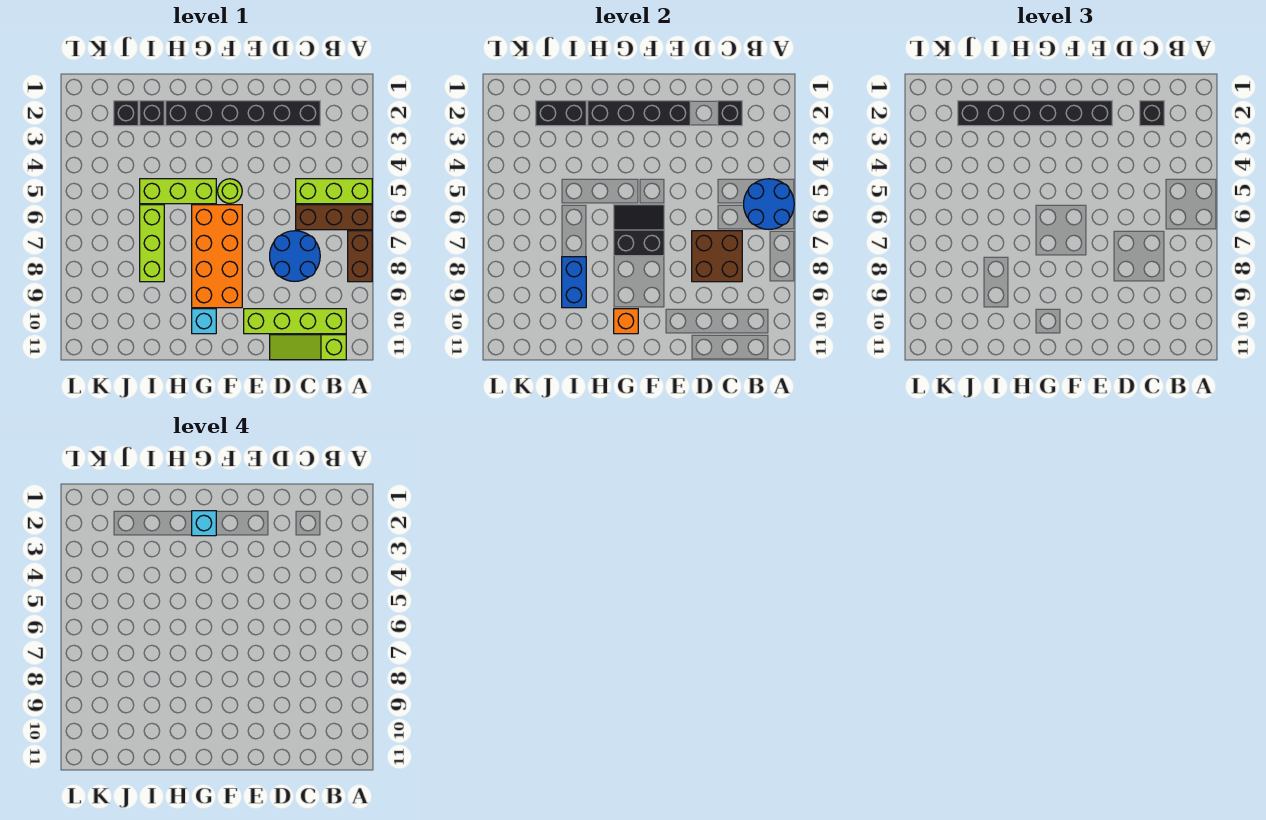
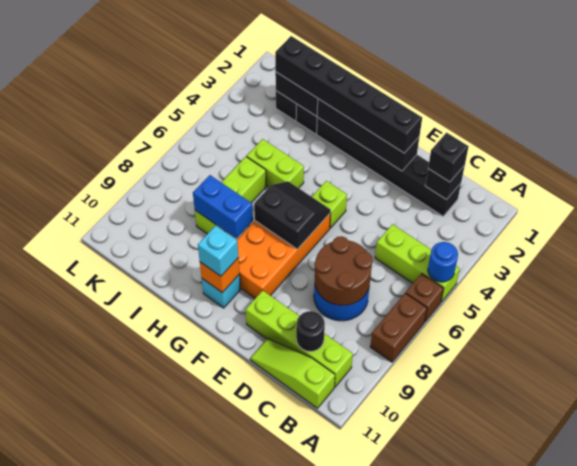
blue 2x2 round brick [744,179,794,229] -> blue 1x1 round brick [428,242,458,282]
brown 1x3 brick [296,205,372,230] -> brown 1x1 brick [406,273,444,322]
brown 2x2 brick [692,231,742,282] -> brown 2x2 round brick [315,236,373,305]
none -> black 1x1 round brick [296,311,325,352]
lime 1x1 round brick [218,179,242,203] -> lime 1x1 brick [312,181,347,228]
cyan 1x1 brick [192,511,216,536] -> cyan 1x1 brick moved to [198,226,238,276]
lime 1x3 brick [140,179,216,204] -> lime 1x2 brick [247,139,304,188]
blue 1x2 brick [562,257,586,308] -> blue 1x2 brick turned to [193,175,253,238]

